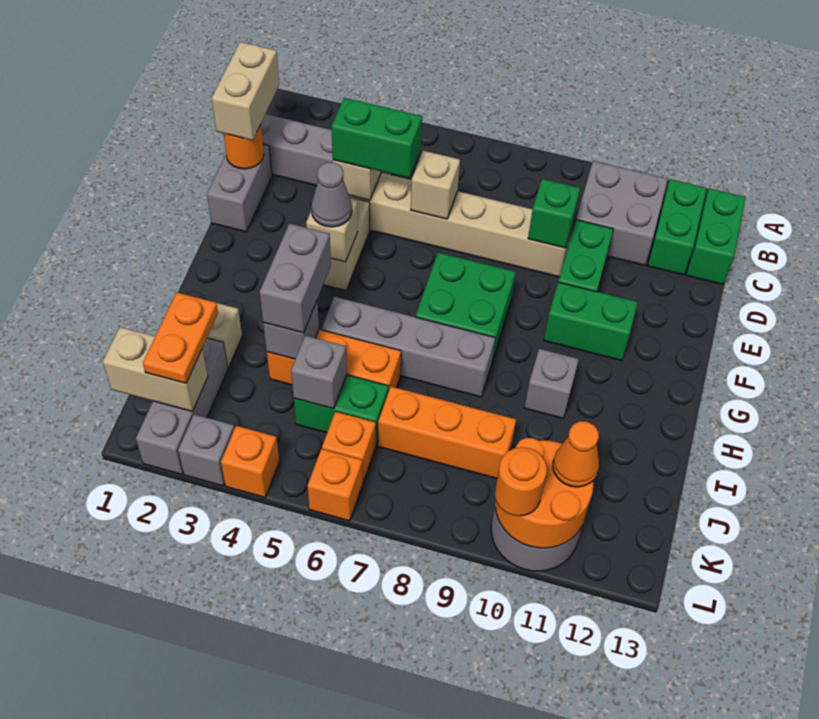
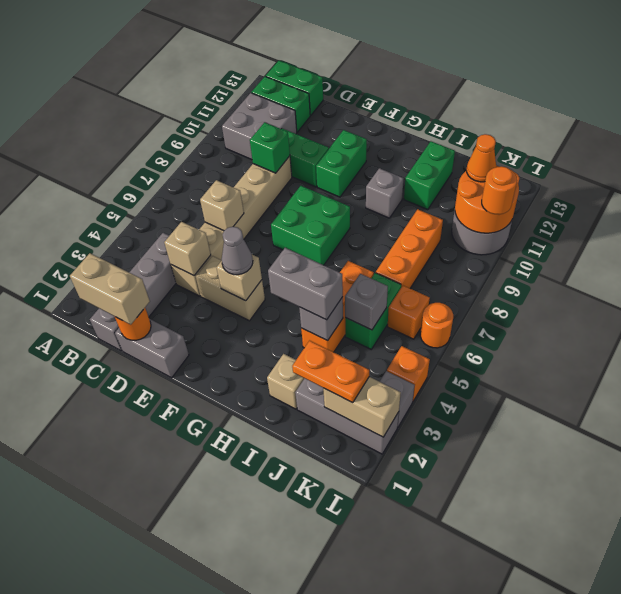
green 1x2 brick [331,98,422,178] -> green 1x2 brick moved to [404,141,455,210]
grey 1x4 brick [322,297,495,397] -> none
tan 1x2 brick [103,327,208,411] -> tan 1x2 brick turned to [323,377,401,437]
orange 1x1 brick [308,449,363,521] -> orange 1x1 round brick [420,303,453,348]

